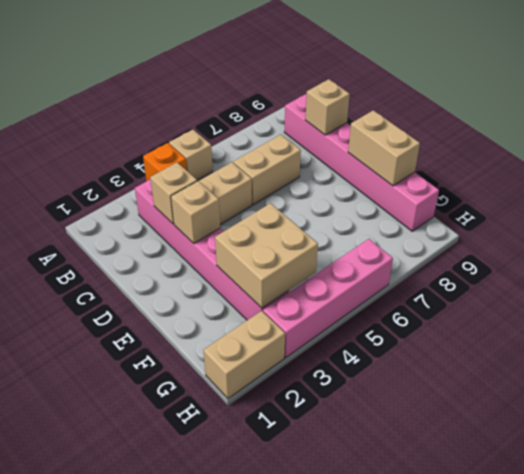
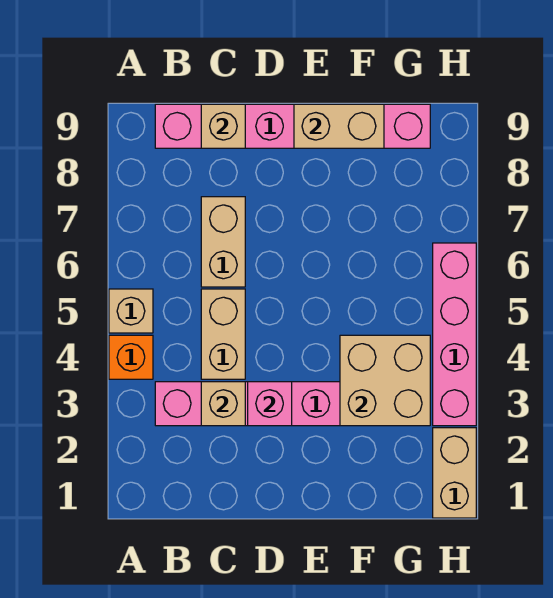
tan 1x1 brick [171,181,220,243] -> pink 1x1 brick [248,382,292,426]

